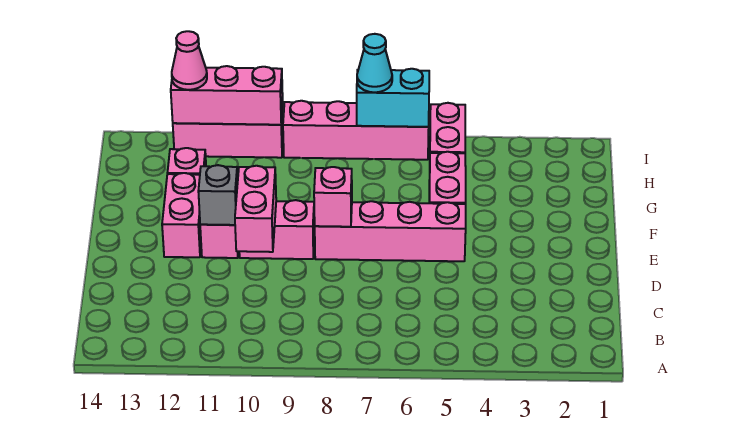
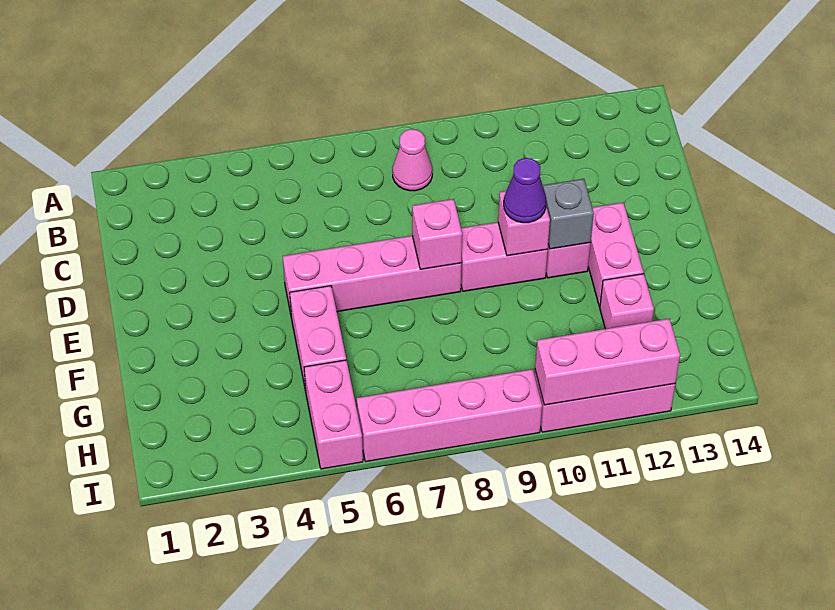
pink 1x2 brick [235,166,276,252] -> pink 1x1 brick [498,191,550,256]
none -> purple 1x1 cone [504,158,546,223]
cyan 1x2 brick [357,69,429,127] -> none
cyan 1x1 cone [357,34,392,92] -> none
pink 1x1 cone [172,31,207,90] -> pink 1x1 cone moved to [393,129,432,191]

